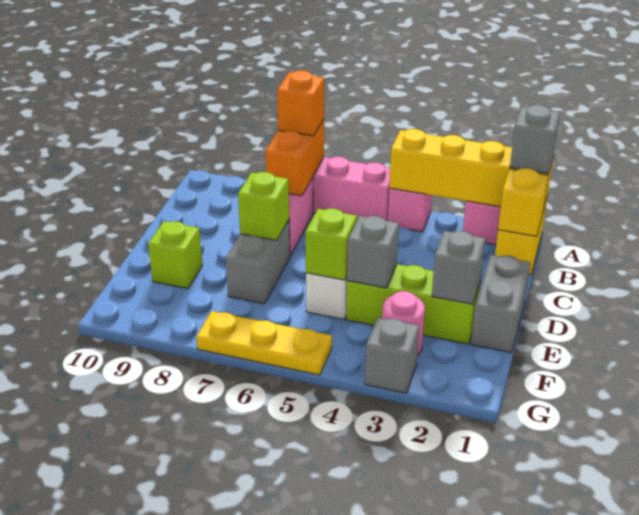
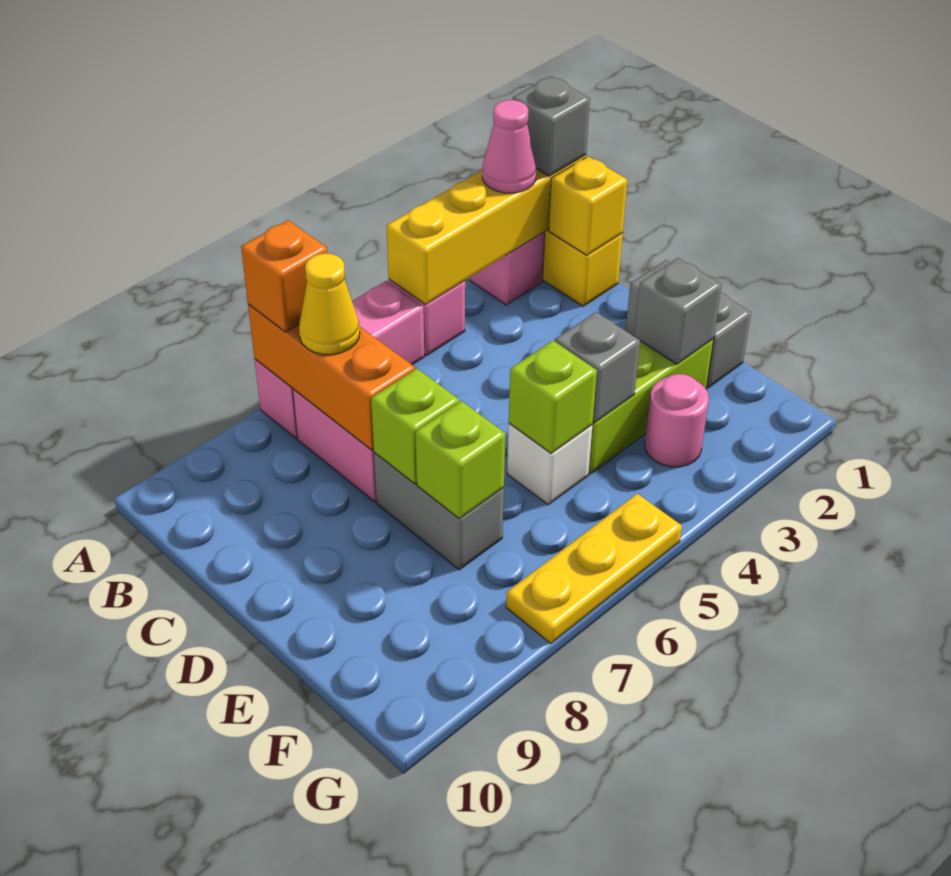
none -> pink 1x1 cone [482,100,536,193]
orange 1x2 brick [266,119,324,196] -> orange 1x3 brick [248,304,415,450]
none -> yellow 1x1 cone [299,253,360,355]
lime 1x1 brick [148,221,202,289] -> lime 1x1 brick moved to [415,401,505,519]
grey 1x1 brick [365,318,419,393] -> none

